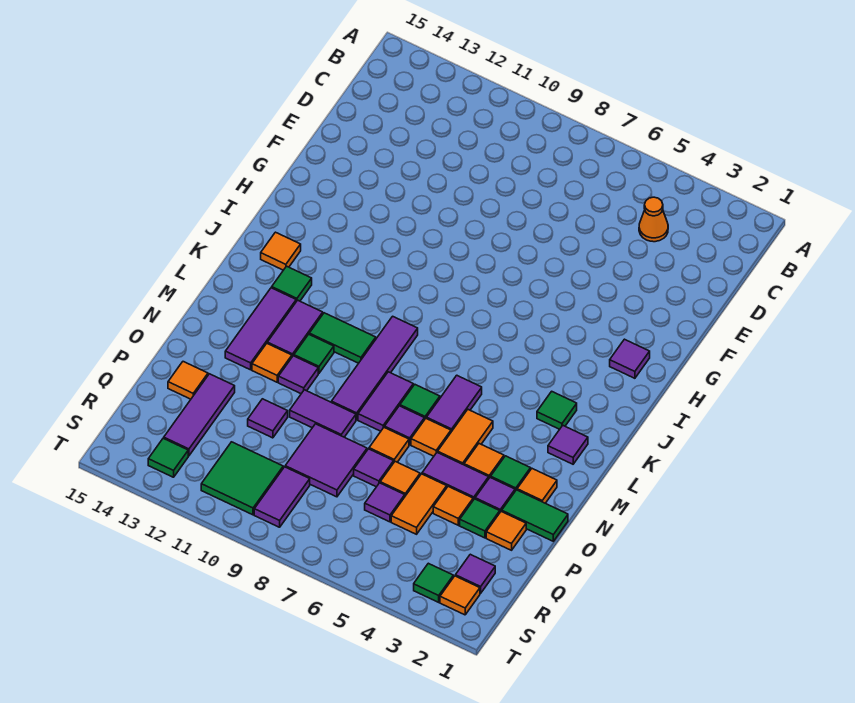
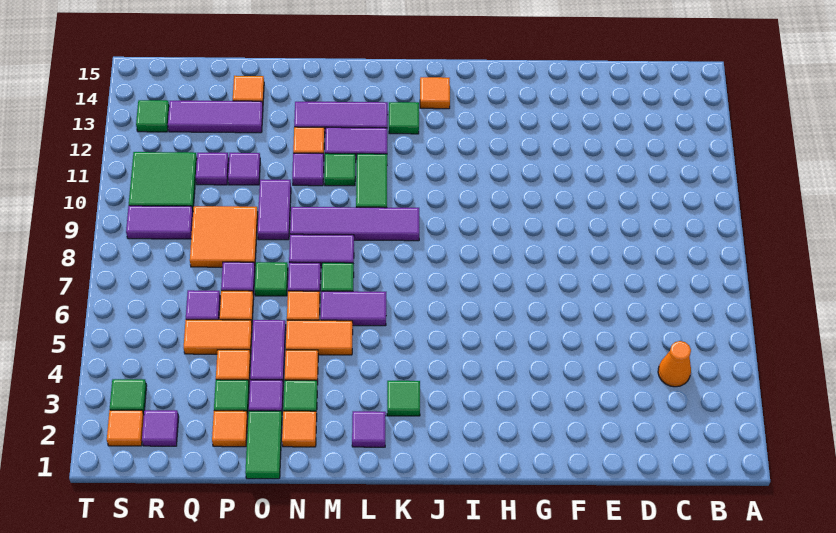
purple 1x1 tile [610,339,650,378] -> purple 1x1 tile moved to [196,153,229,185]
orange 1x1 tile [369,427,409,462] -> green 1x1 tile [255,262,288,296]
purple 2x2 tile [285,424,367,497] -> orange 2x2 tile [190,206,258,267]

